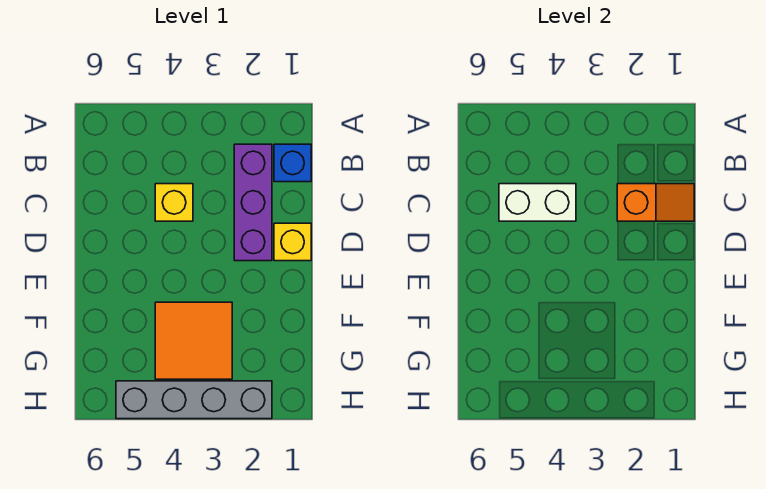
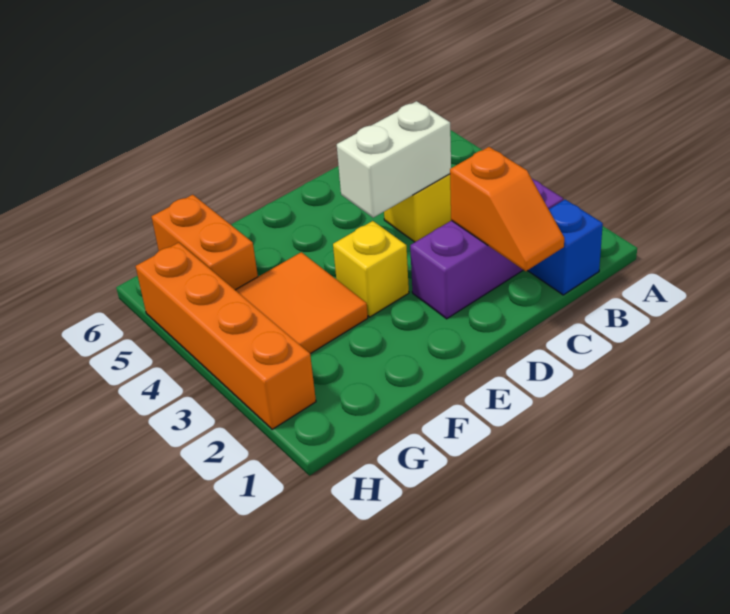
white 1x2 brick [499,184,576,221] -> white 1x2 brick turned to [337,101,451,218]
yellow 1x1 brick [274,223,311,261] -> yellow 1x1 brick moved to [333,221,409,317]
none -> orange 1x2 brick [152,195,258,290]
grey 1x4 brick [116,381,272,419] -> orange 1x4 brick [136,243,316,429]

